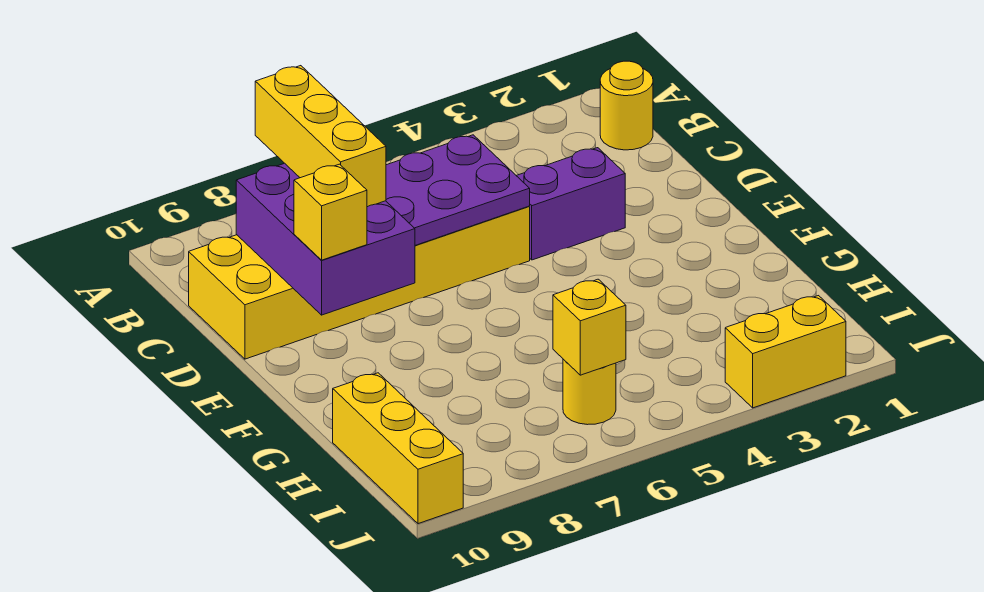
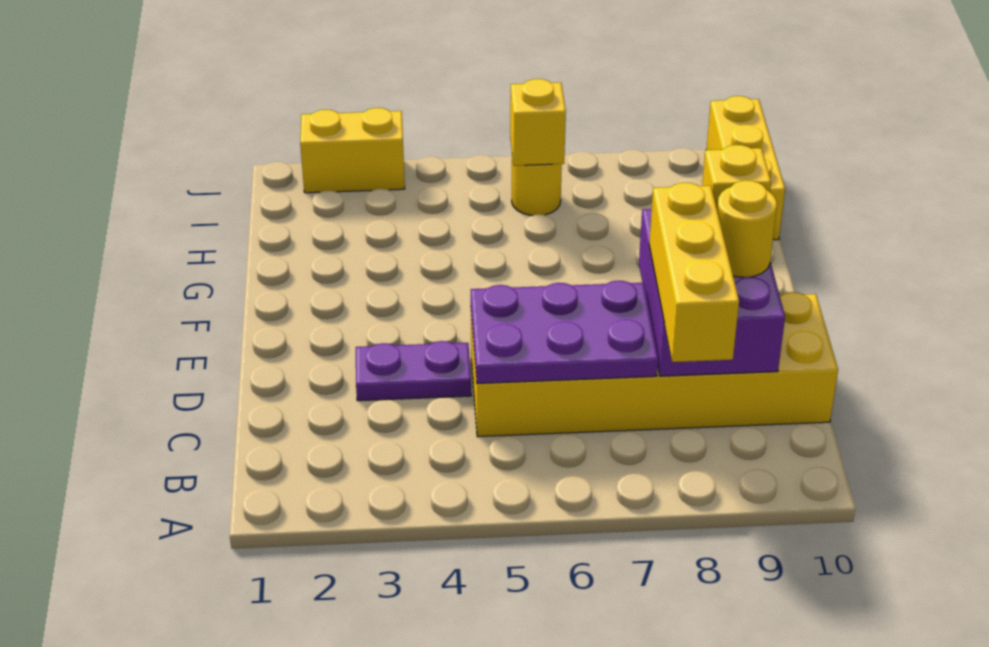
yellow 1x1 round brick [600,61,653,150] -> yellow 1x1 round brick moved to [717,180,777,277]
purple 1x2 brick [516,148,625,260] -> purple 1x2 plate [356,341,471,401]

